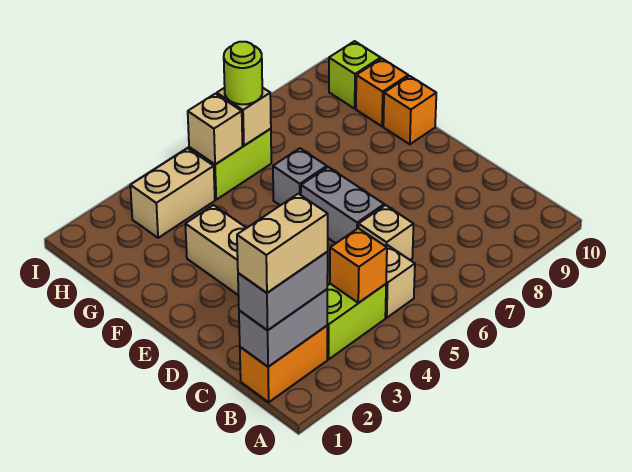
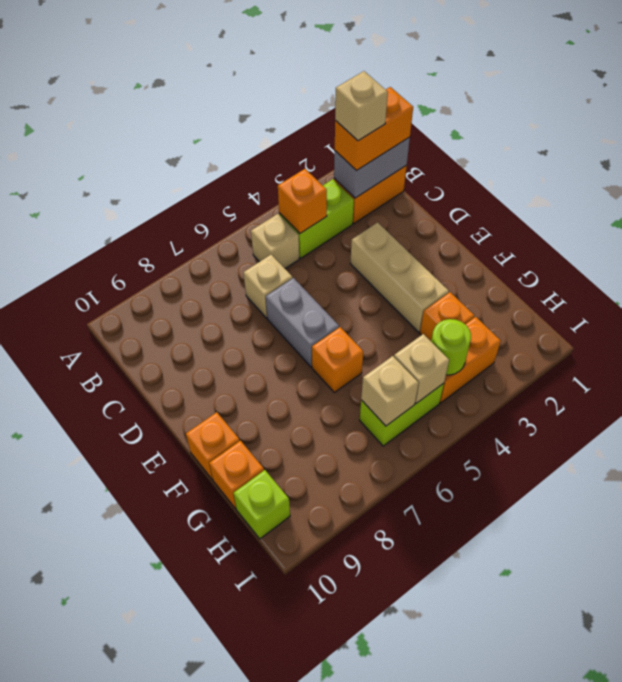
grey 1x2 brick [238,252,328,330] -> orange 1x2 brick [335,87,413,171]
tan 1x2 brick [237,194,328,293] -> tan 1x1 brick [335,71,388,141]
grey 1x1 brick [273,148,327,205] -> orange 1x1 brick [312,327,363,393]
none -> orange 1x1 brick [420,292,474,341]
tan 1x2 brick [130,148,215,238] -> orange 1x2 brick [440,317,501,403]
lime 1x1 round brick [224,42,262,104] -> lime 1x1 round brick moved to [431,319,471,375]

